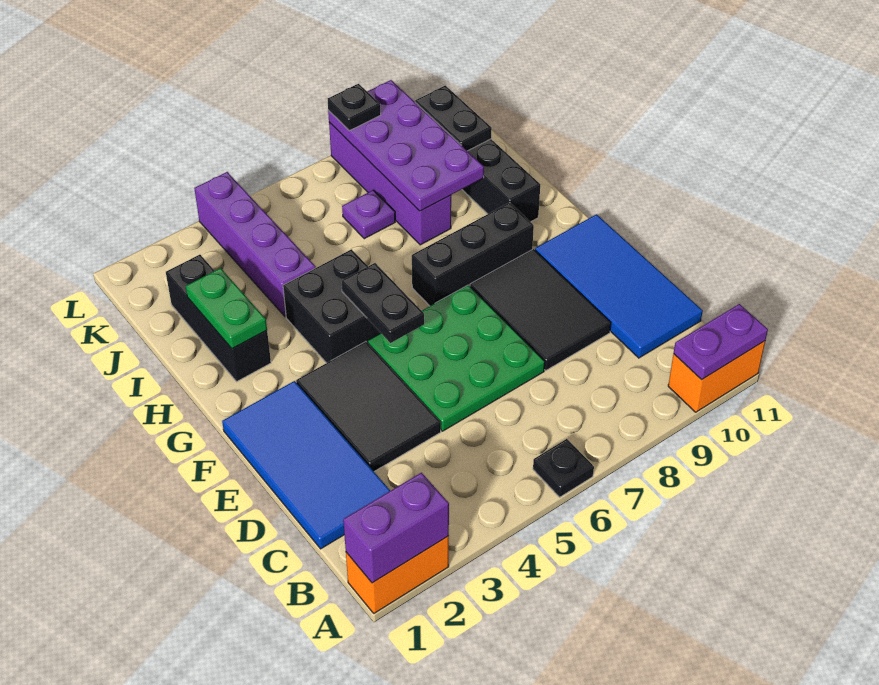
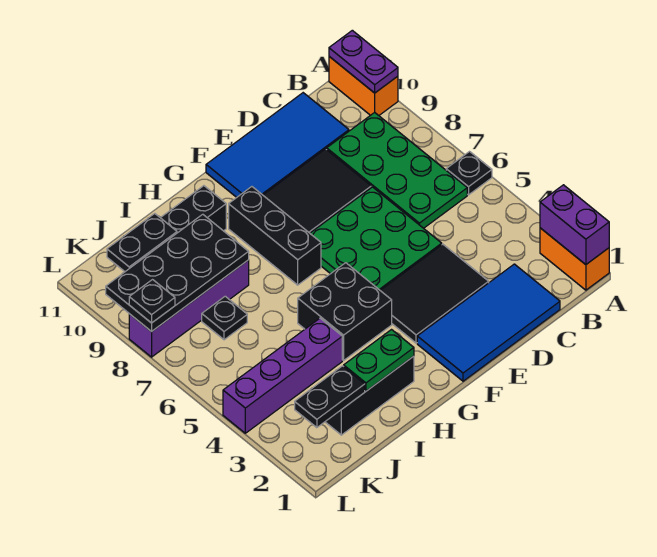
none -> green 2x4 plate [327,112,467,228]
black 1x2 plate [342,263,424,343] -> black 1x2 plate moved to [295,366,365,428]
purple 2x4 plate [328,80,484,211] -> black 2x4 plate [106,214,249,332]
purple 1x1 plate [342,190,395,239] -> black 1x1 plate [202,296,247,340]

